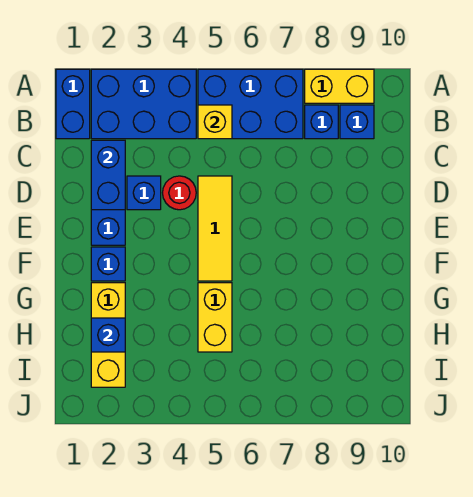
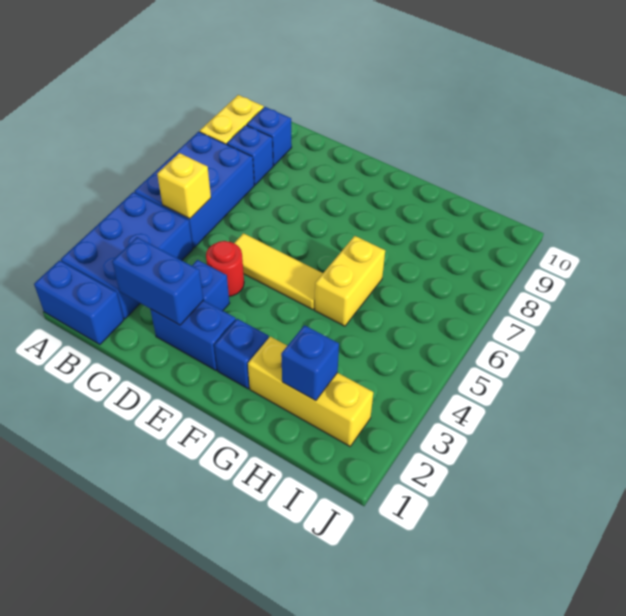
yellow 1x2 brick [198,283,232,352] -> yellow 1x2 brick turned to [315,236,385,326]

